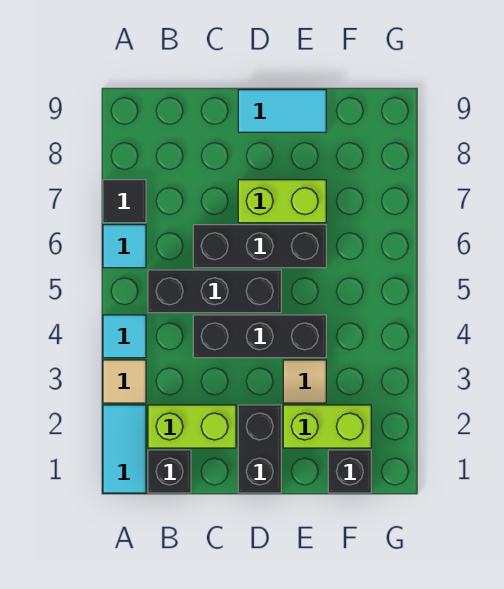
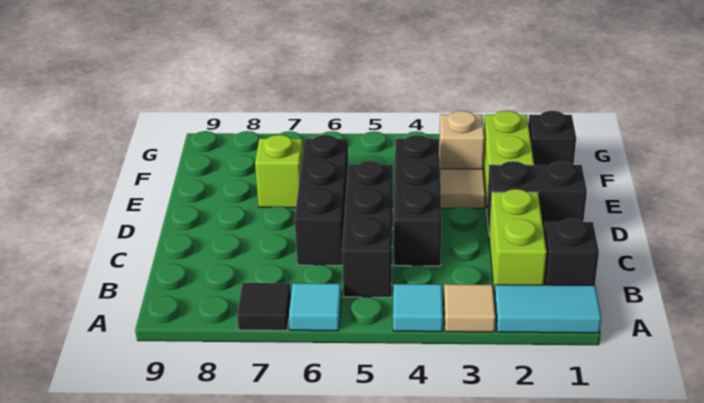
lime 1x2 brick [238,180,326,223] -> lime 1x1 brick [255,135,303,208]
cyan 1x2 tile [238,90,326,132] -> none
none -> tan 1x1 brick [439,111,484,169]

